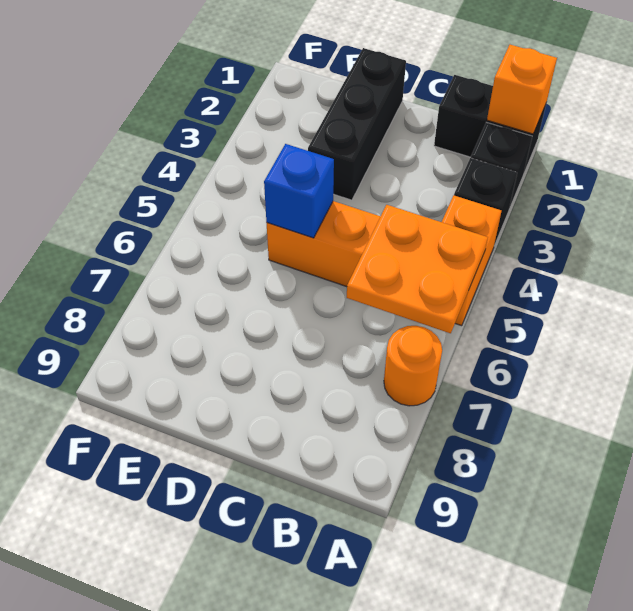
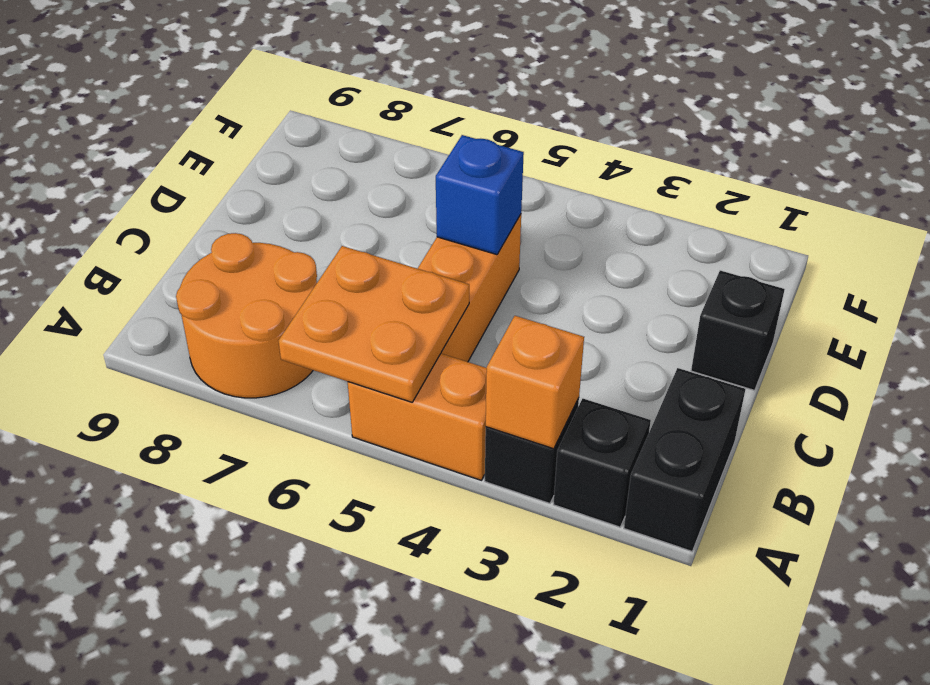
orange 1x1 brick [487,45,557,134] -> orange 1x1 brick moved to [486,316,584,449]
orange 1x1 round brick [384,326,442,406] -> orange 2x2 round brick [176,233,317,398]
black 1x3 brick [308,48,406,200] -> black 1x1 brick [691,271,785,390]

